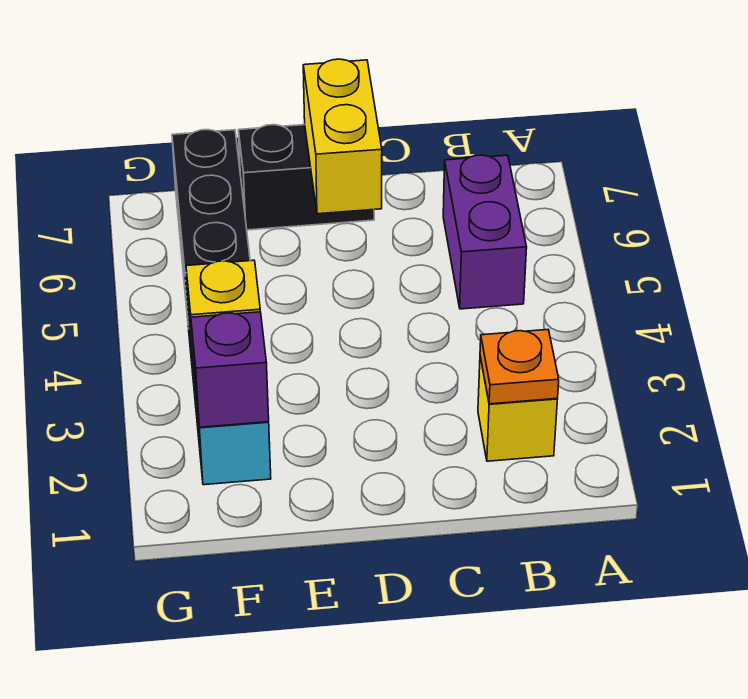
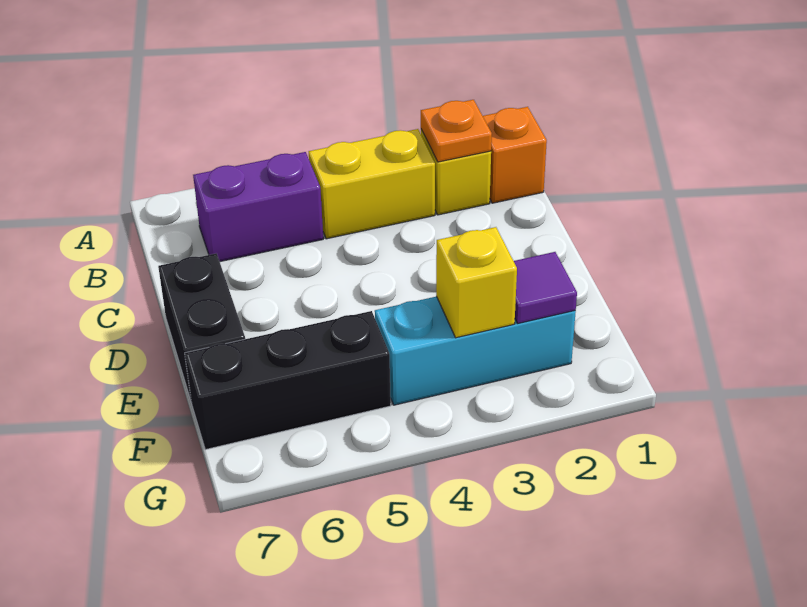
none -> orange 1x1 brick [483,107,547,203]
yellow 1x2 brick [303,59,382,214] -> yellow 1x2 brick moved to [309,129,435,239]
purple 1x1 brick [191,312,269,427] -> purple 1x1 tile [514,252,577,323]

